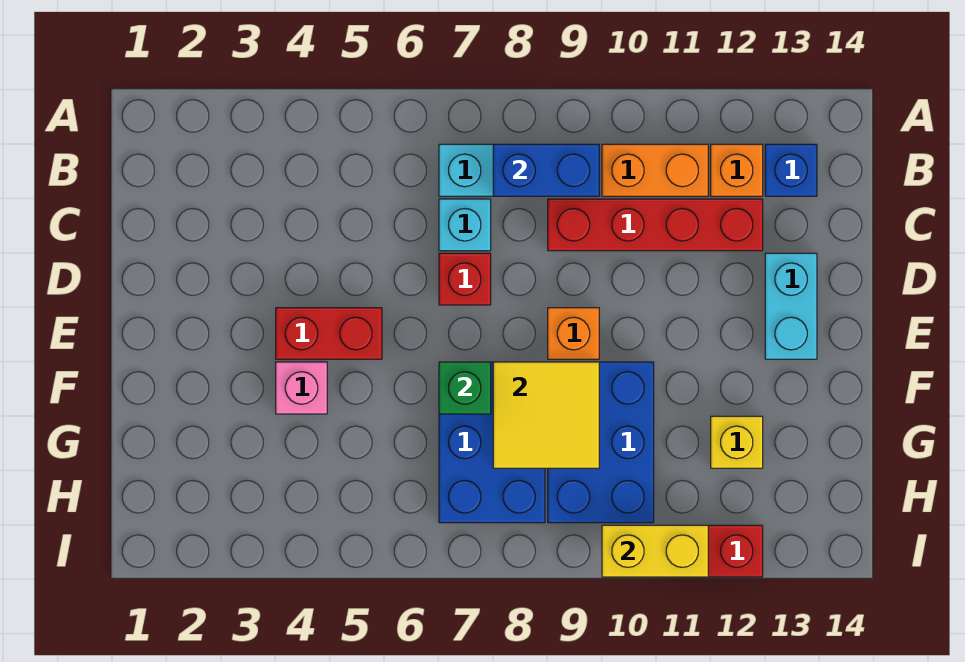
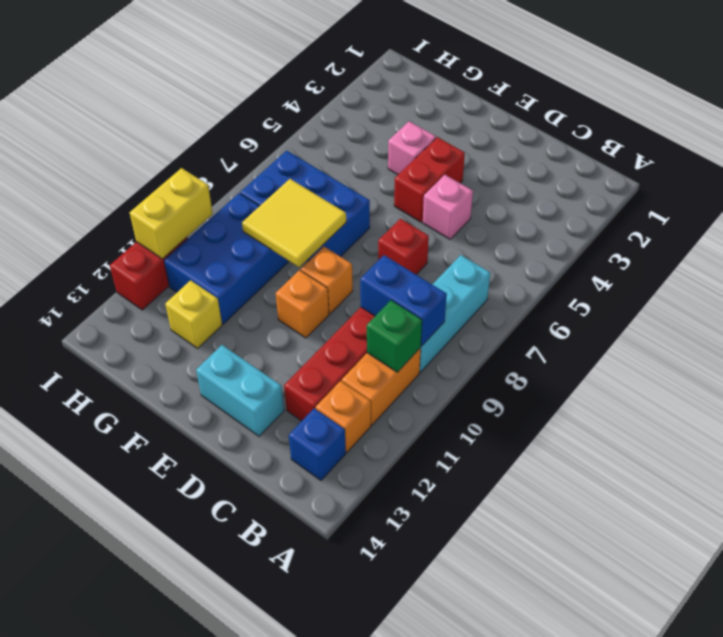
blue 1x2 brick [493,144,599,196] -> blue 1x2 brick turned to [360,255,447,346]
cyan 1x1 brick [439,199,491,251] -> none
none -> pink 1x1 brick [423,175,473,239]
none -> orange 1x1 brick [276,270,329,338]
green 1x1 brick [439,362,491,414] -> green 1x1 brick moved to [367,300,422,372]
blue 2x3 brick [548,362,654,523] -> blue 2x3 brick turned to [164,193,289,324]

